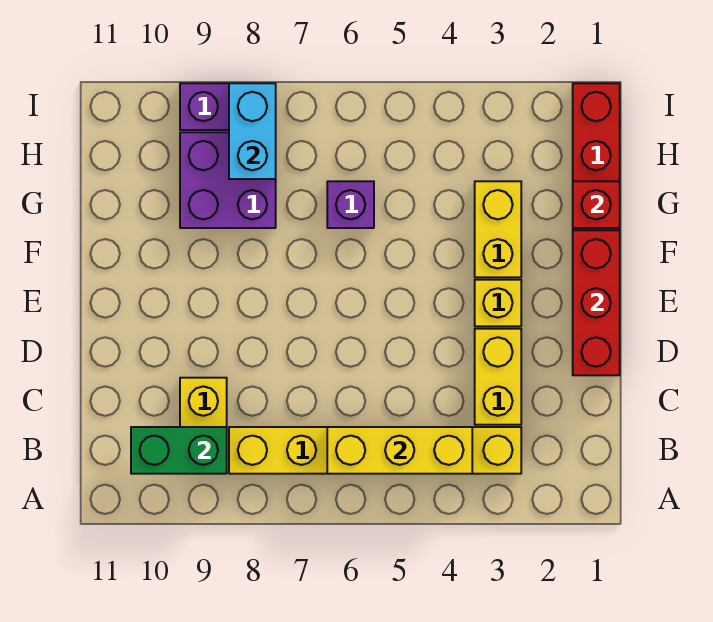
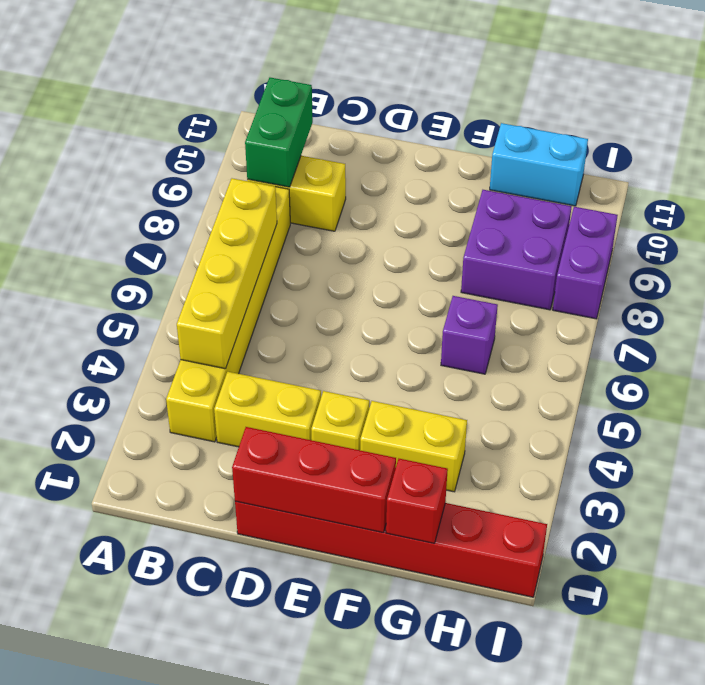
yellow 1x3 brick [327,427,472,474] -> yellow 1x4 brick [177,178,277,369]
cyan 1x2 brick [229,83,276,179] -> cyan 1x2 brick moved to [490,123,588,206]

